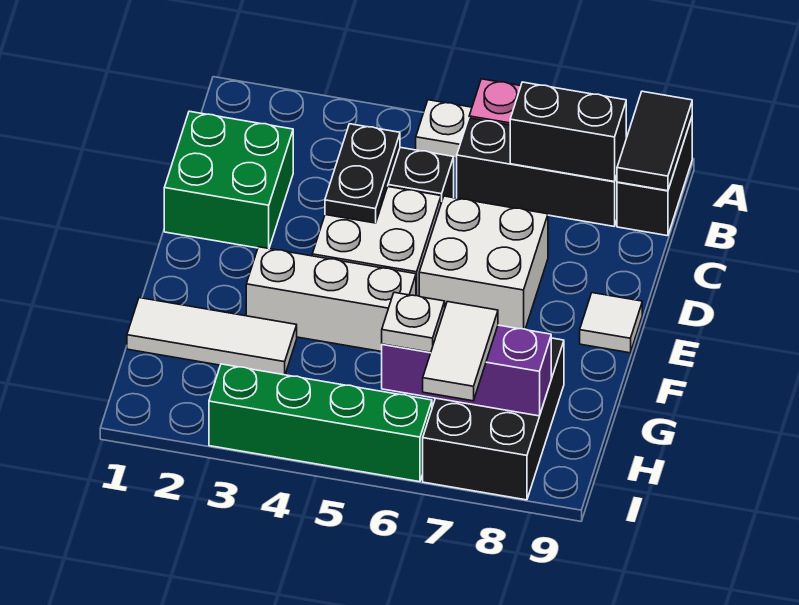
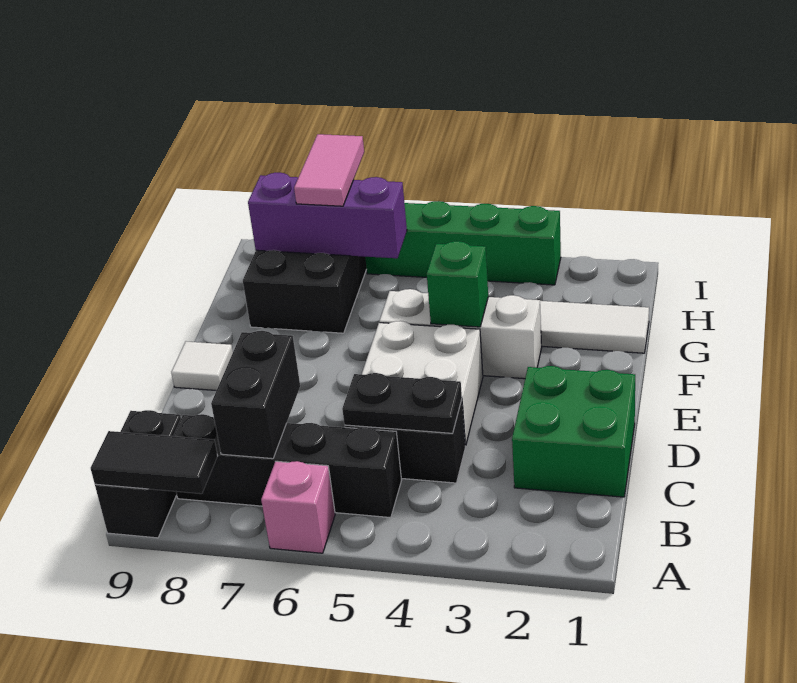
white 1x1 plate [416,100,472,158] -> none
black 1x2 tile [617,91,692,191] -> black 1x2 tile turned to [91,431,218,494]
black 1x3 brick [457,118,617,226] -> black 1x4 brick [174,414,402,518]
black 1x2 brick [510,82,626,182] -> black 1x2 brick turned to [211,331,300,459]
black 1x2 plate [325,124,400,223] -> black 1x2 plate turned to [342,373,462,433]
white 2x2 brick [419,196,548,329] -> none
none -> green 1x1 brick [427,241,488,327]
white 1x1 plate [382,292,445,352] -> none
white 1x2 tile [423,302,498,401] -> pink 1x2 tile [294,134,364,206]

